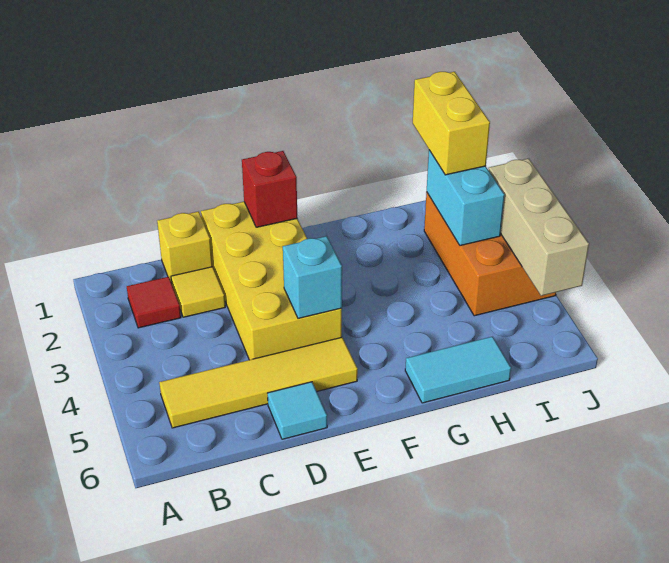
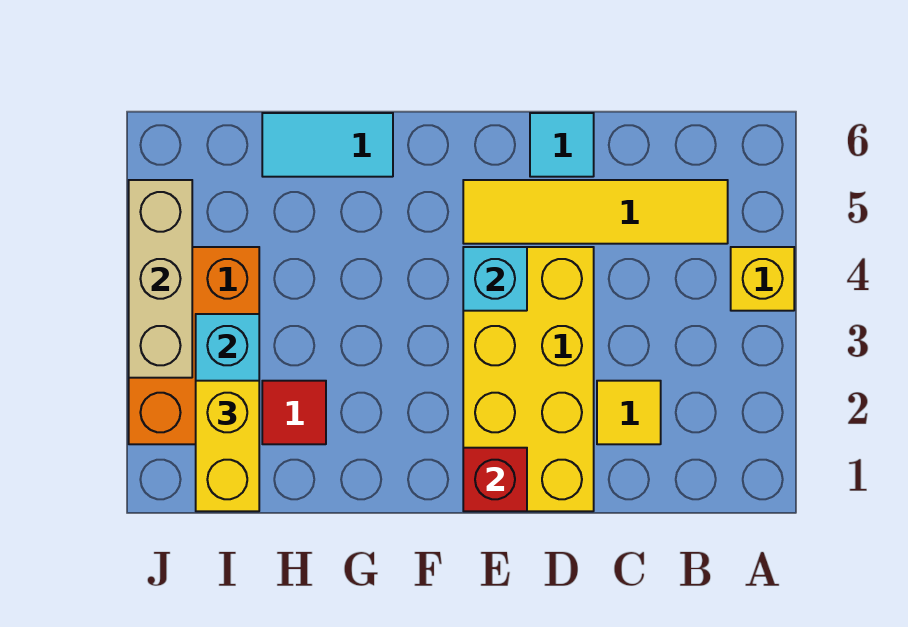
red 1x1 tile [127,277,181,328] -> red 1x1 tile moved to [262,381,326,444]
yellow 1x1 brick [157,211,212,283] -> yellow 1x1 brick moved to [731,247,794,311]

